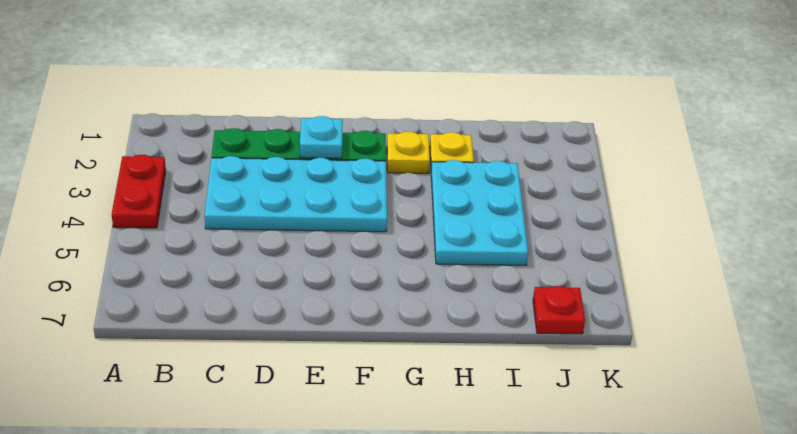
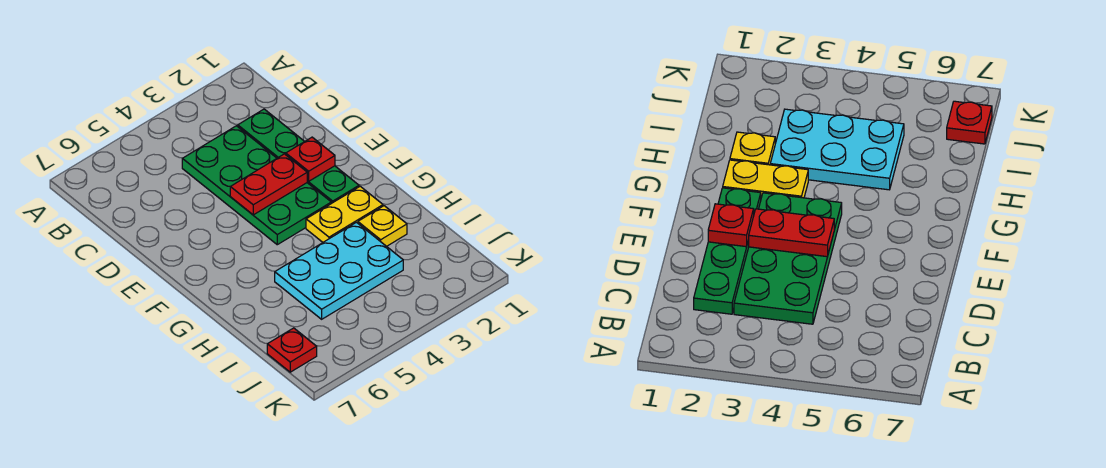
red 1x2 plate [112,155,166,228] -> red 1x2 plate moved to [230,154,307,215]
cyan 2x4 plate [205,156,387,232] -> green 2x4 plate [182,126,331,245]
cyan 1x1 plate [300,116,343,158] -> red 1x1 plate [286,137,335,181]
yellow 1x1 plate [387,132,430,173] -> yellow 1x2 plate [306,186,383,242]

